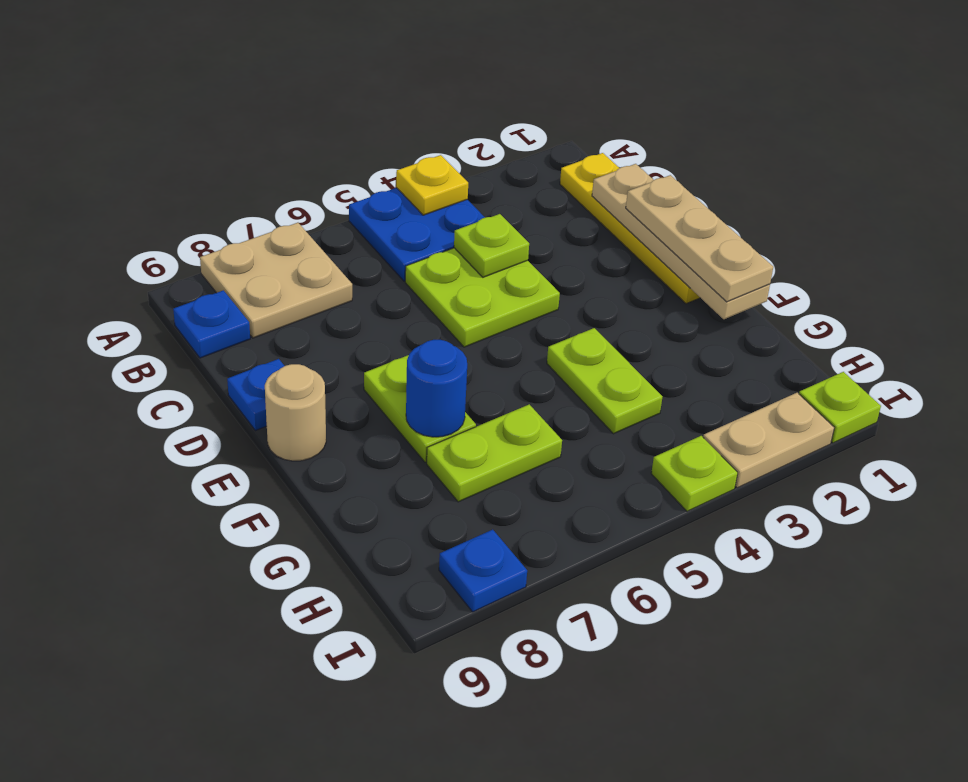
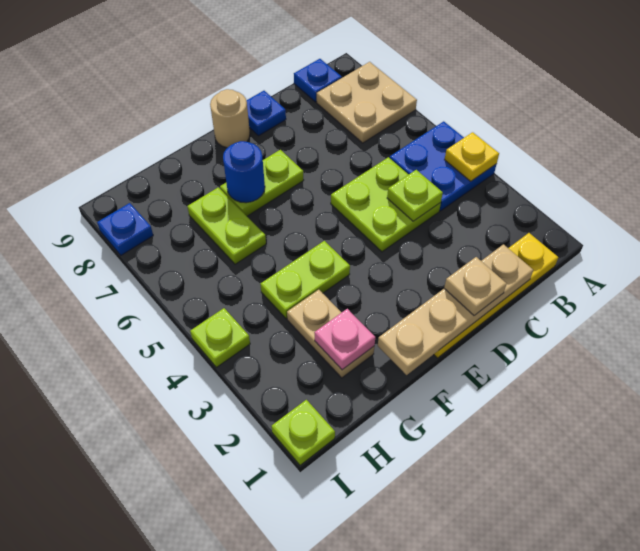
tan 1x3 plate [626,175,773,302] -> tan 1x1 plate [444,257,507,315]
none -> pink 1x1 plate [314,309,375,370]
tan 1x2 plate [703,393,834,488] -> tan 1x2 plate moved to [287,290,374,378]

